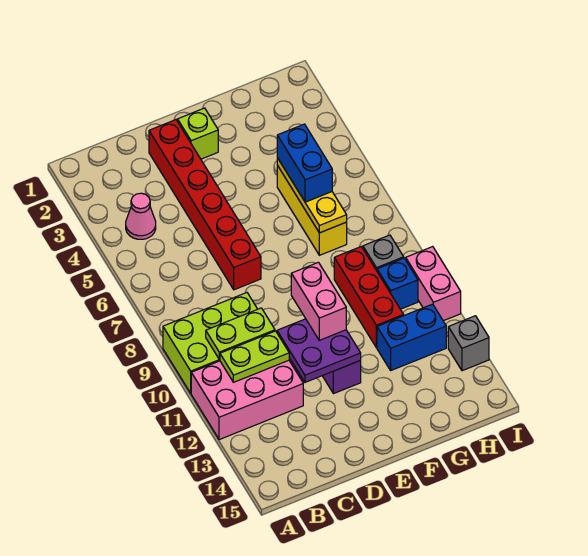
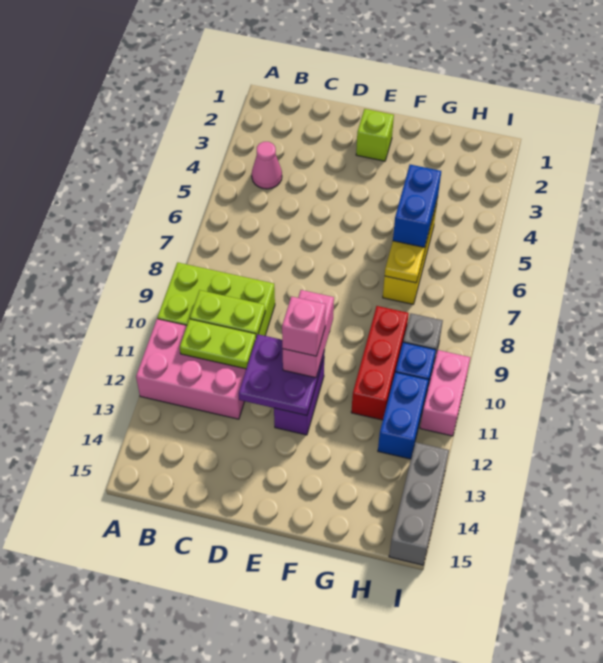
red 1x6 brick [149,120,261,290] -> none
none -> pink 1x1 brick [282,296,326,356]
blue 1x2 brick [377,304,446,370] -> blue 1x2 brick turned to [378,372,428,459]
grey 1x1 brick [448,316,489,371] -> grey 1x3 brick [389,442,449,565]

